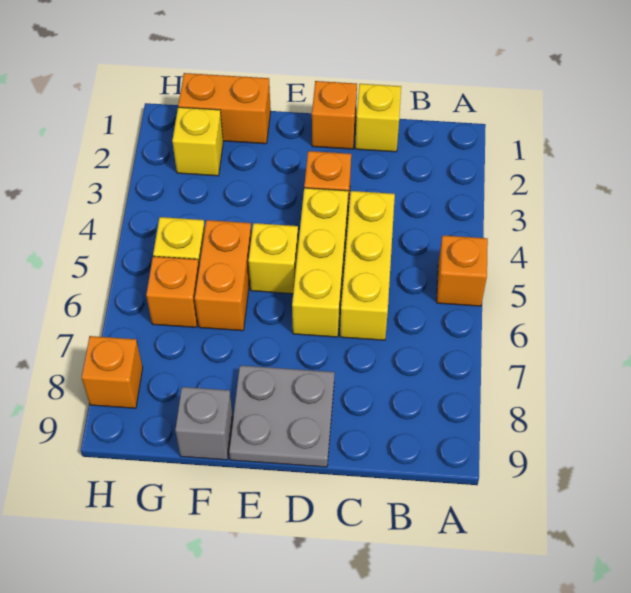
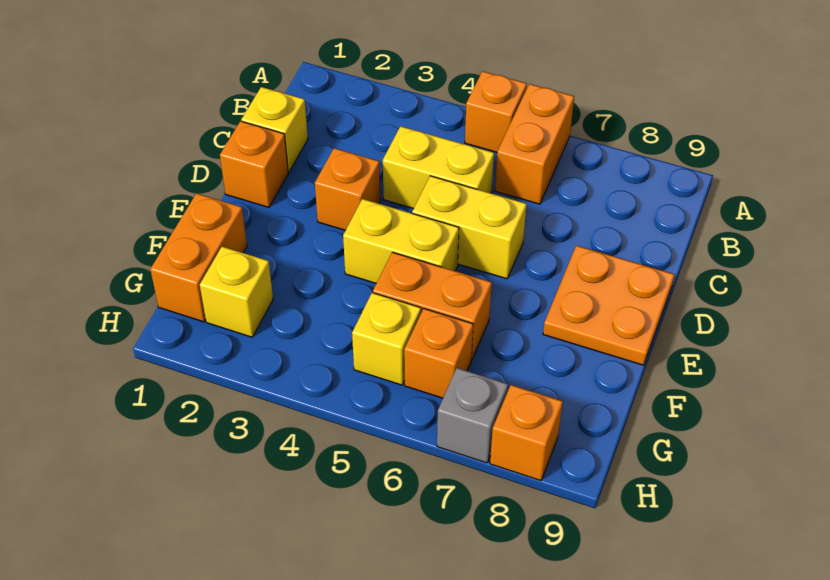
none -> orange 1x2 brick [495,84,574,204]
yellow 1x3 brick [340,191,395,340] -> yellow 1x2 brick [383,126,494,209]
yellow 1x3 brick [292,188,348,337] -> yellow 1x2 brick [412,176,526,279]
grey 2x2 plate [229,365,335,467] -> orange 2x2 plate [543,246,675,365]
yellow 1x1 brick [248,223,298,294] -> yellow 1x2 brick [343,199,459,283]
grey 1x1 brick [175,387,233,460] -> grey 1x1 brick moved to [437,368,508,463]

